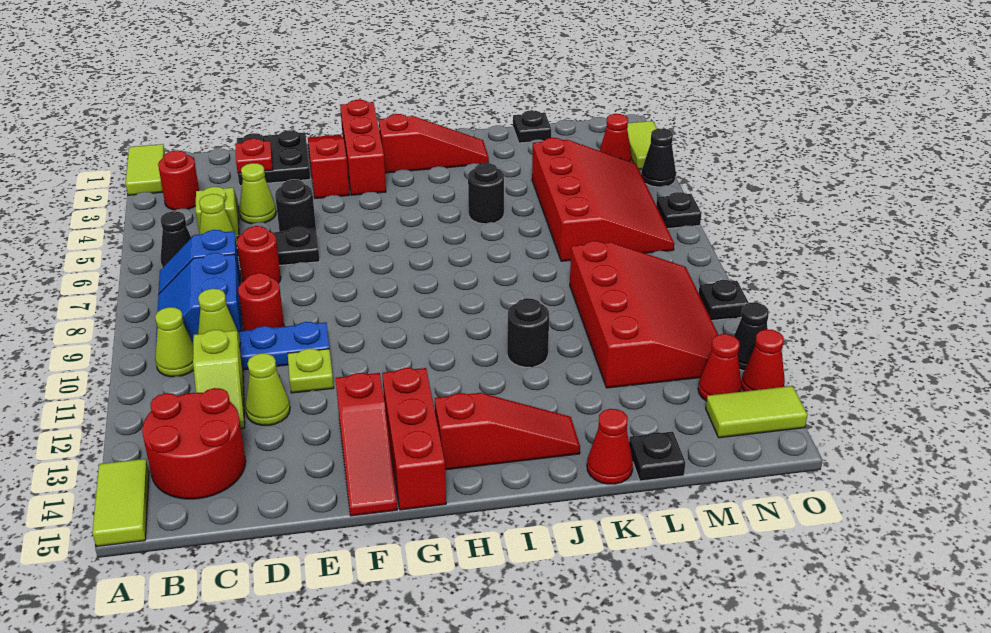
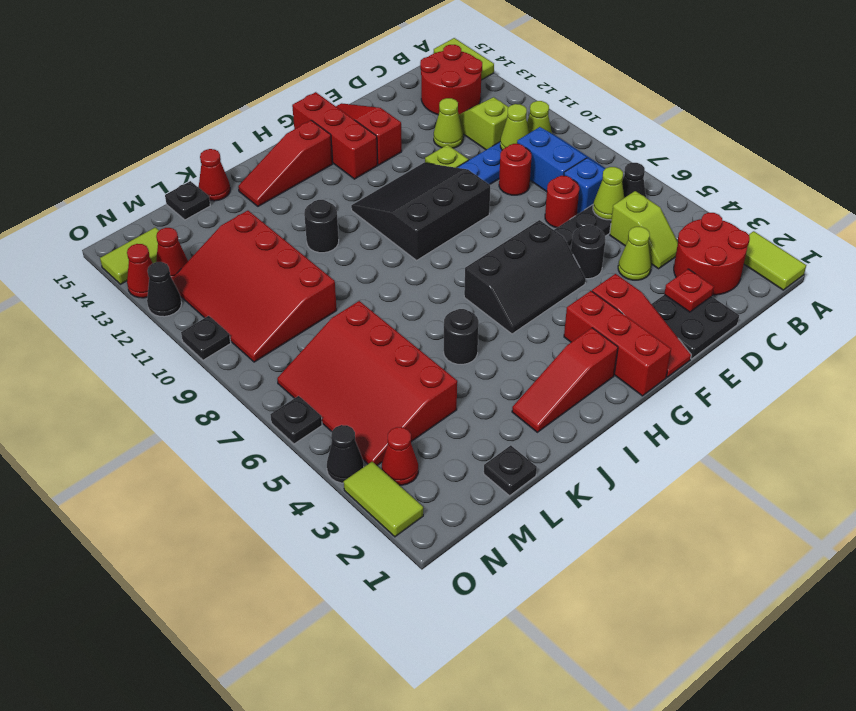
red 1x1 round brick [158,150,199,210] -> red 2x2 round brick [674,213,750,295]
none -> black 2x3 slope [464,220,586,334]
none -> black 3x3 slope [351,163,490,260]

